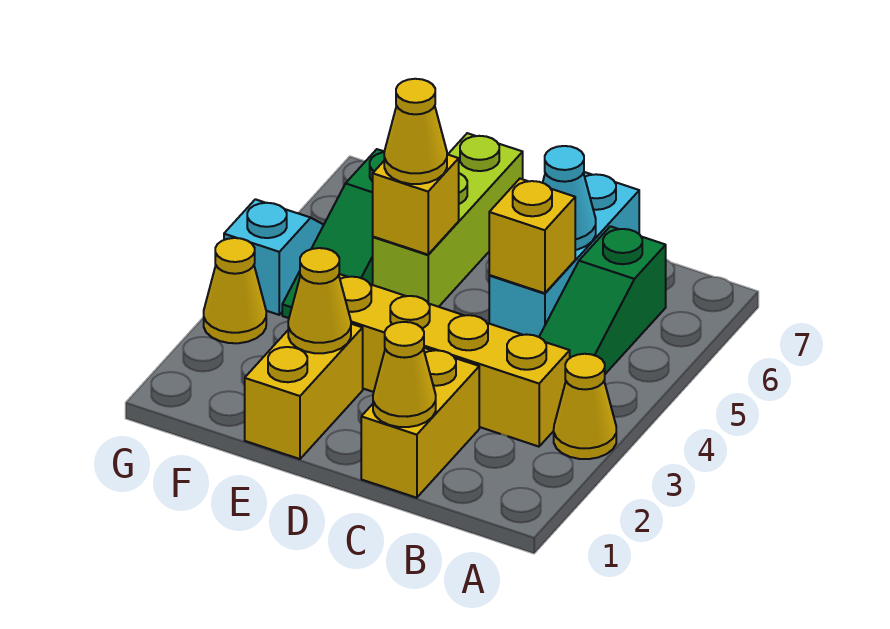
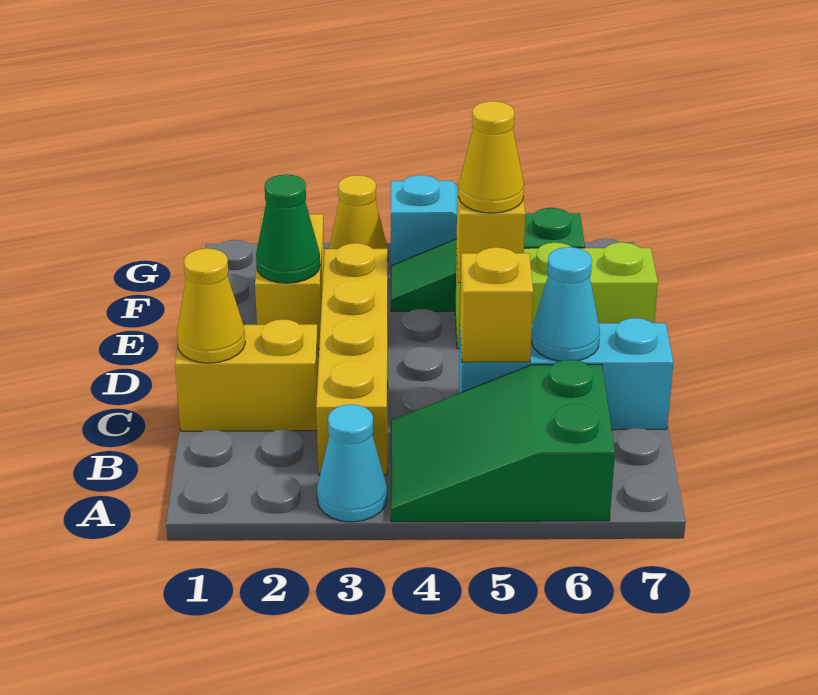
yellow 1x1 cone [554,354,616,459] -> cyan 1x1 cone [317,404,387,522]
green 1x3 slope [539,226,666,374] -> green 2x3 slope [390,360,615,522]
yellow 1x2 brick [245,324,363,459] -> yellow 1x2 brick turned to [255,214,324,349]
yellow 1x1 cone [288,248,351,353] -> green 1x1 cone [256,174,320,283]

